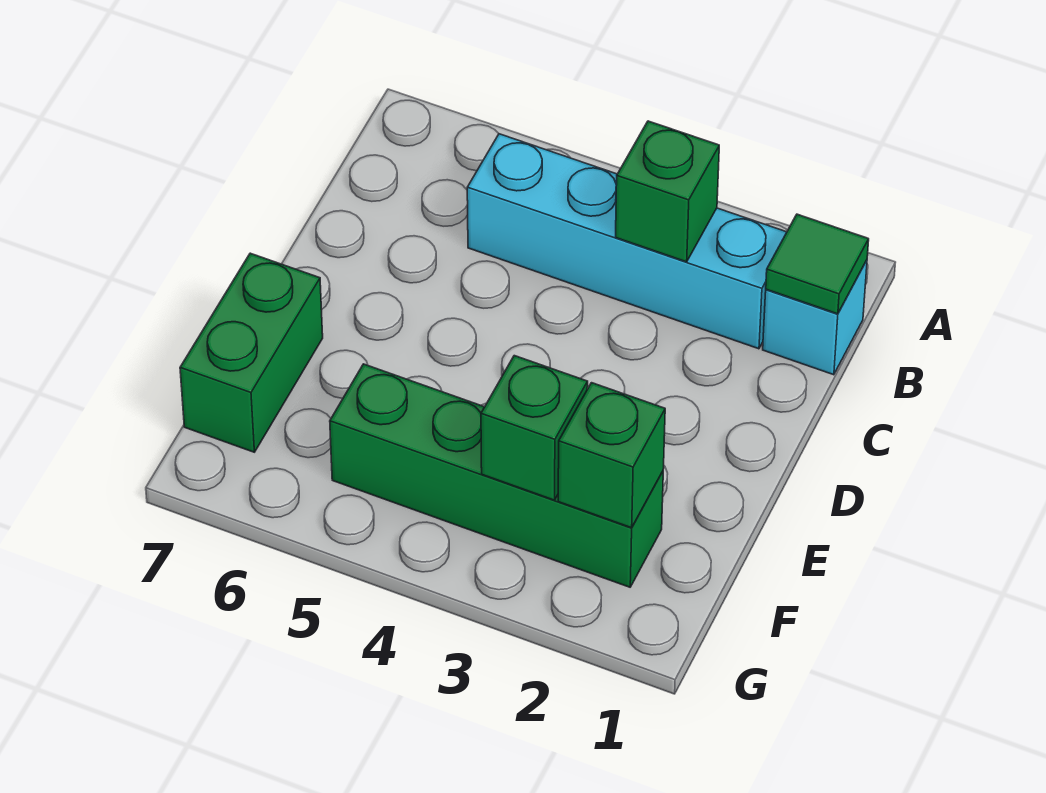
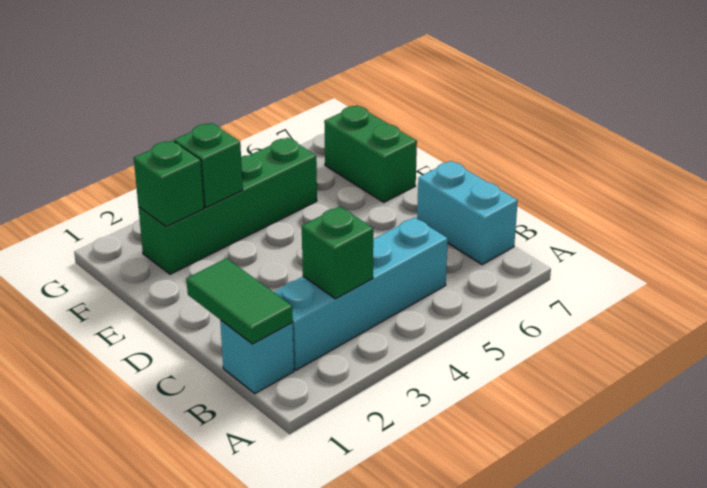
green 1x1 tile [766,214,869,314] -> green 1x2 tile [187,258,293,344]
none -> cyan 1x2 brick [417,161,518,264]

